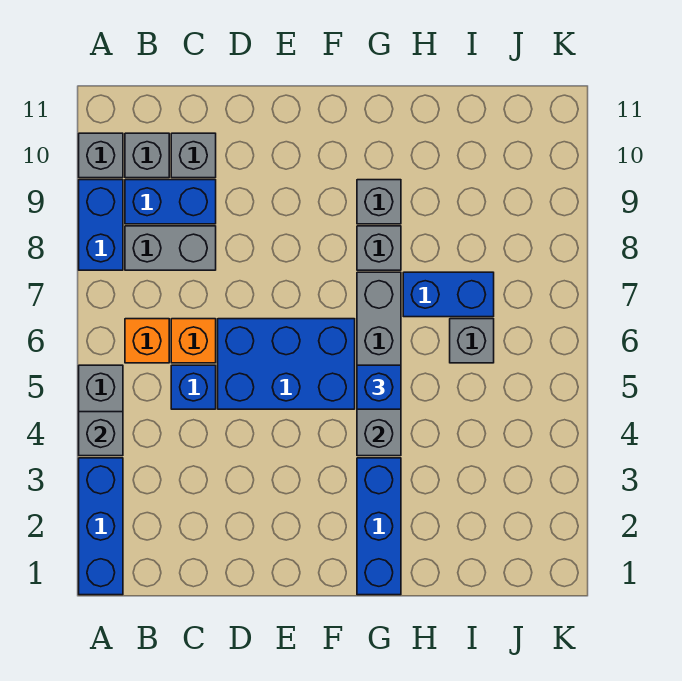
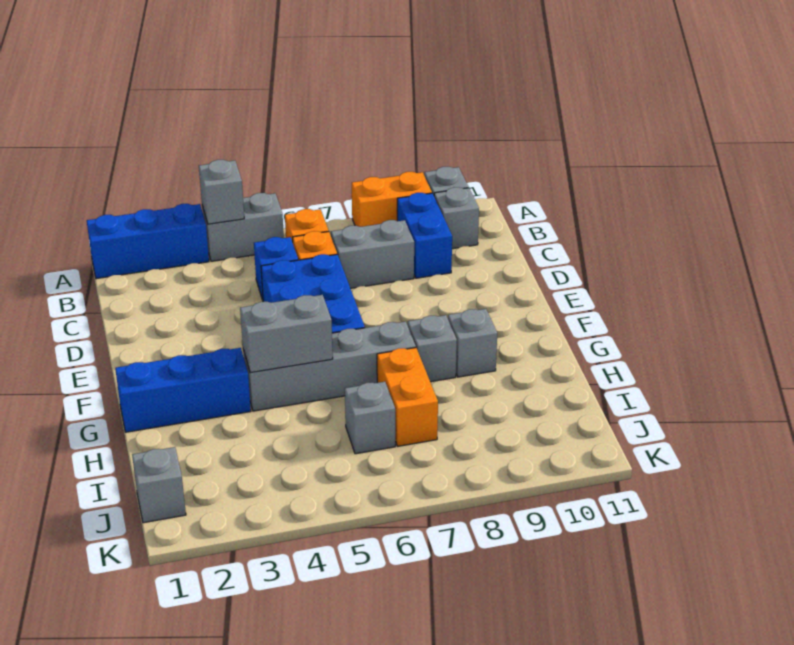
blue 1x2 brick [79,180,123,270] -> orange 1x2 brick [352,172,432,227]
grey 1x2 brick [125,226,216,270] -> grey 1x2 brick turned to [331,220,414,288]
grey 1x1 brick [171,133,216,178] -> grey 1x1 brick moved to [132,447,186,523]
blue 1x1 brick [357,365,401,409] -> none
blue 1x2 brick [403,272,494,317] -> orange 1x2 brick [377,348,438,446]

